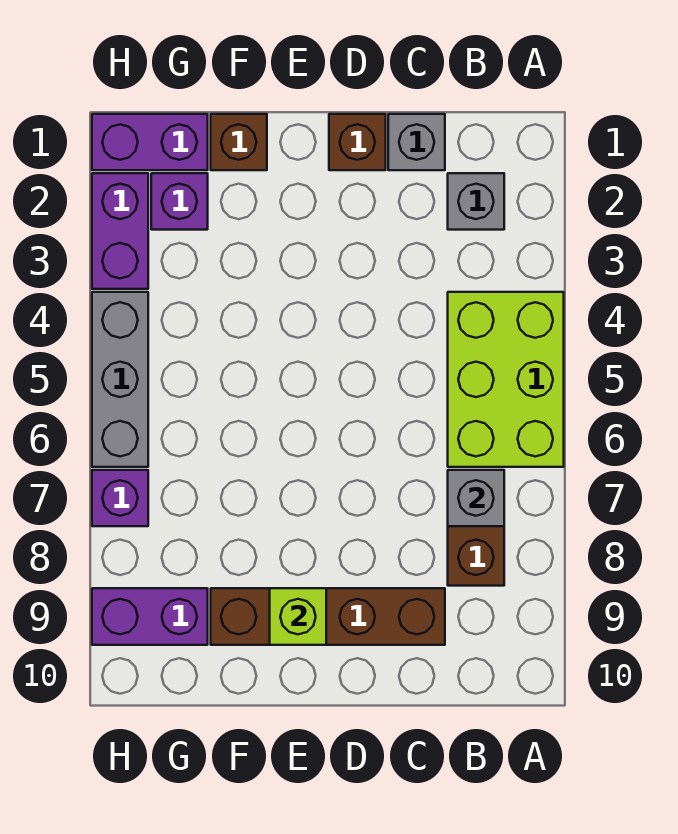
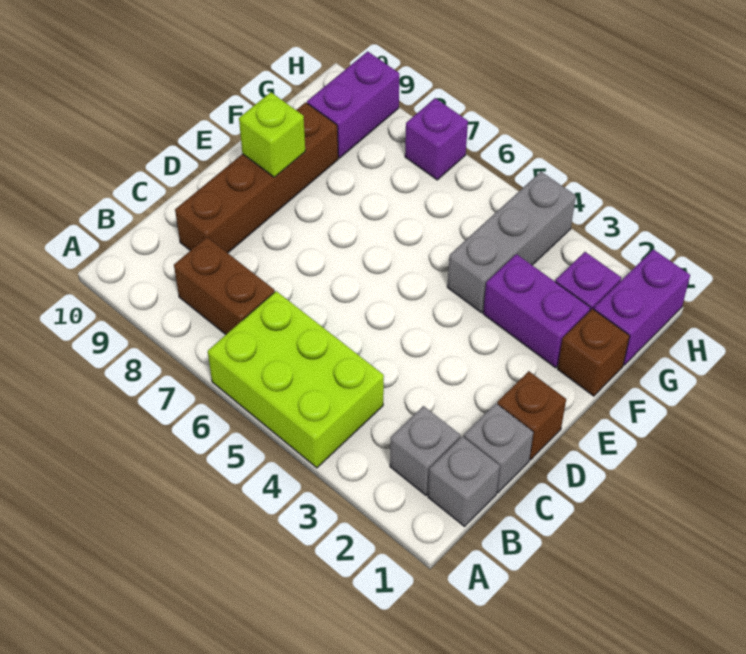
grey 1x1 brick [448,470,504,526] -> grey 1x1 brick moved to [428,436,500,526]
purple 1x2 brick [92,173,148,289] -> purple 1x2 brick moved to [483,254,591,368]
grey 1x3 brick [92,292,148,467] -> grey 1x3 brick turned to [447,172,576,313]

